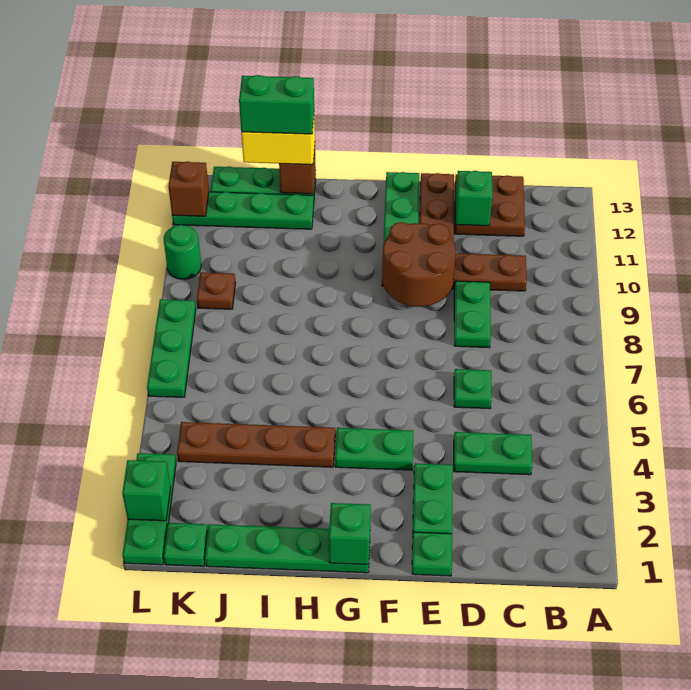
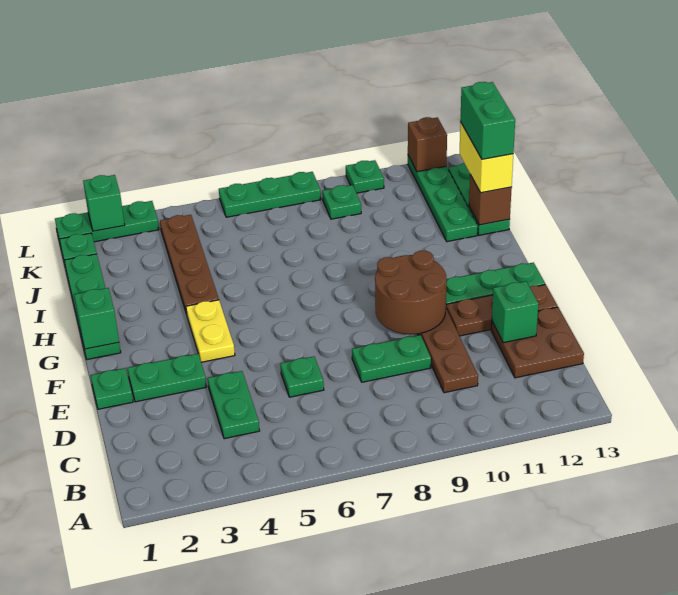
green 1x2 plate [335,428,413,470] -> yellow 1x2 plate [186,300,235,362]
brown 1x1 plate [197,272,236,309] -> green 1x1 plate [322,185,361,219]
green 1x1 round brick [164,225,201,279] -> green 1x1 plate [346,160,384,193]

